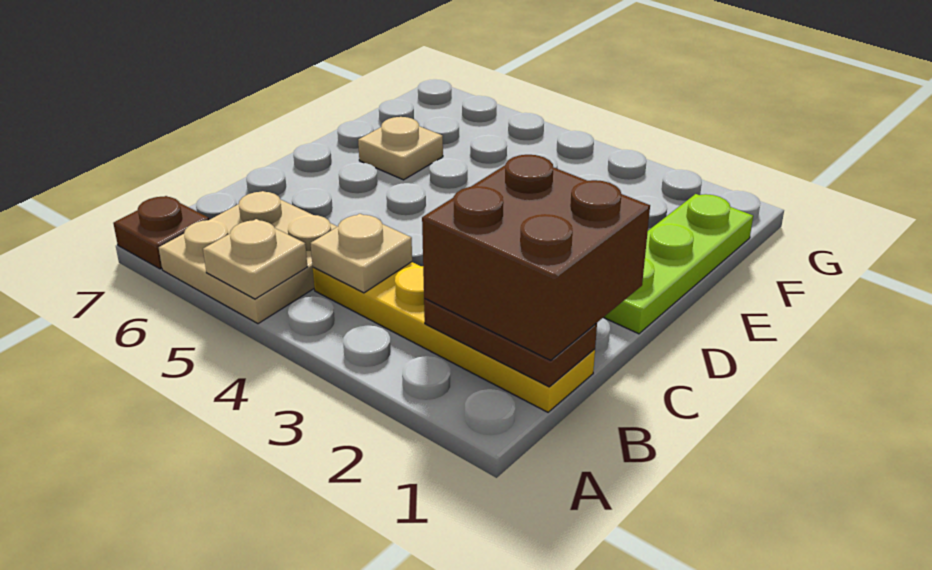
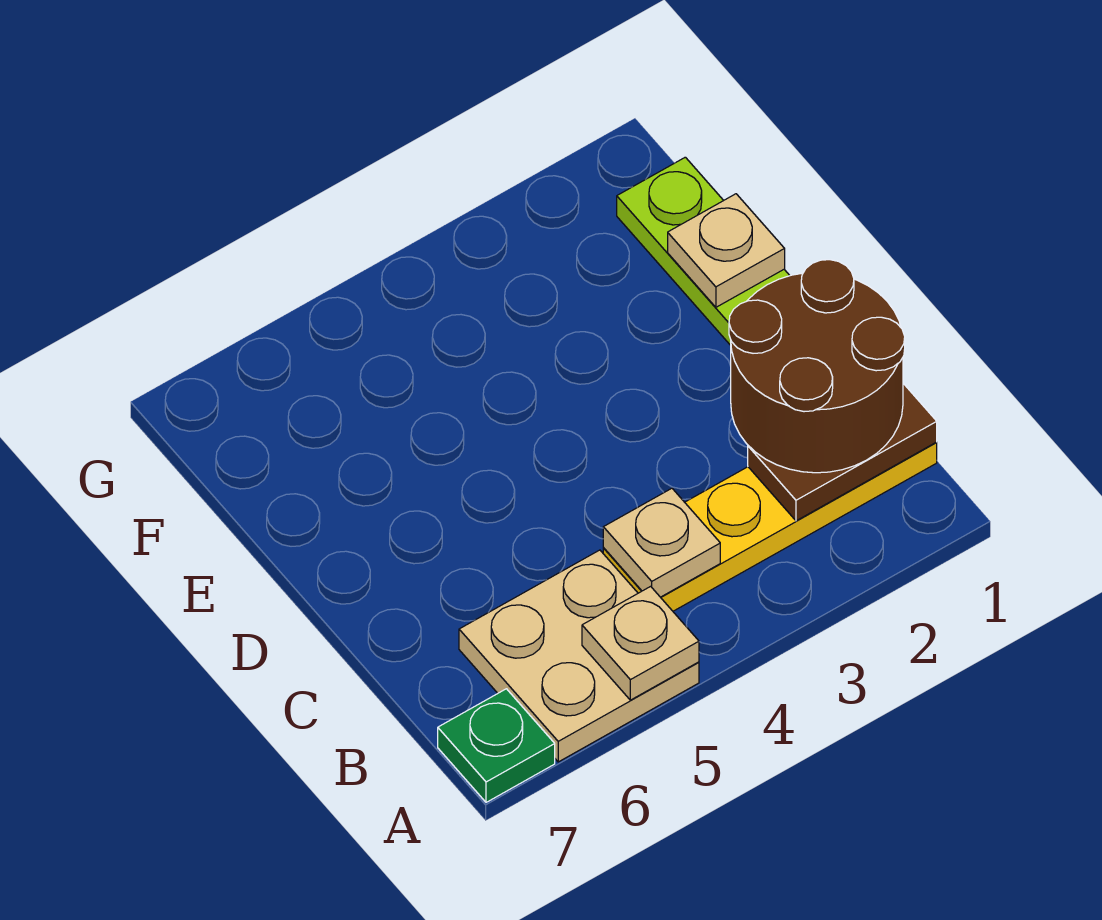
brown 1x1 plate [113,196,209,269] -> green 1x1 plate [438,689,555,802]
brown 2x2 brick [422,155,650,360] -> brown 2x2 round brick [729,260,905,473]
tan 1x1 plate [358,117,443,180] -> tan 1x1 plate moved to [668,194,785,307]

